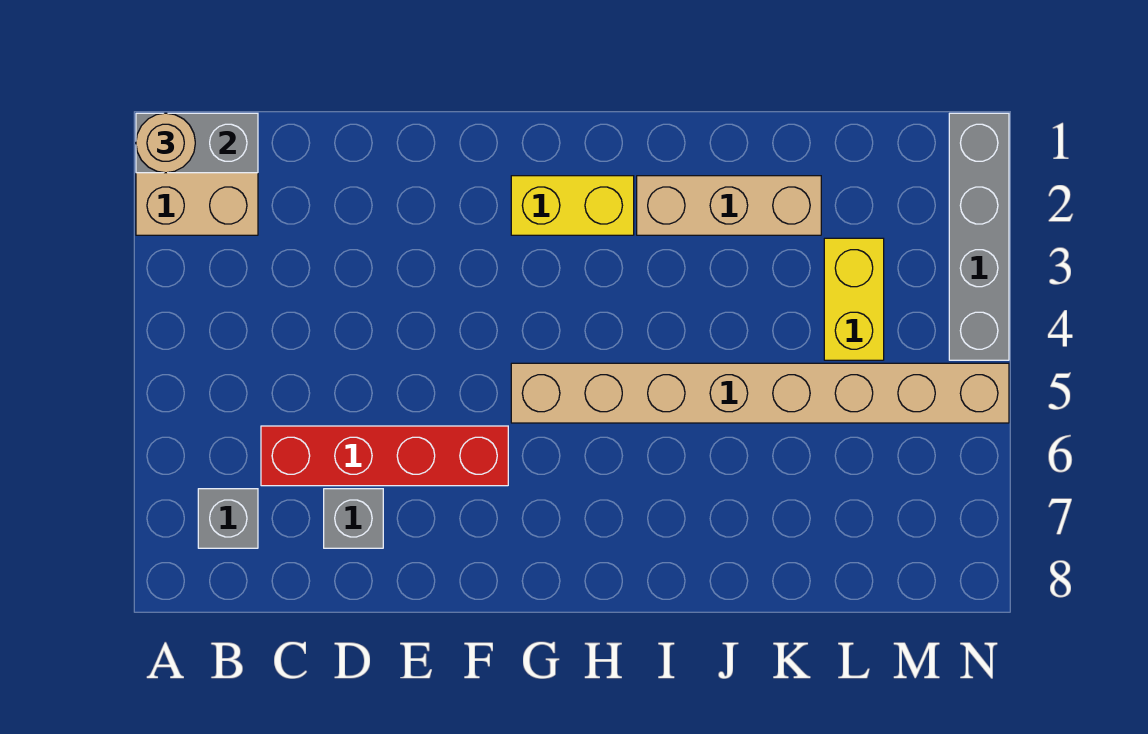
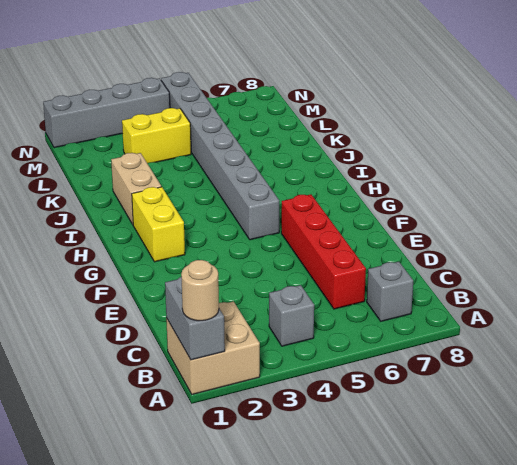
grey 1x1 brick [324,489,383,548] -> grey 1x1 brick moved to [269,285,314,346]
tan 1x8 brick [511,363,1009,423] -> grey 1x8 brick [161,72,279,240]
tan 1x3 brick [637,176,821,235] -> tan 1x2 brick [111,153,161,224]

